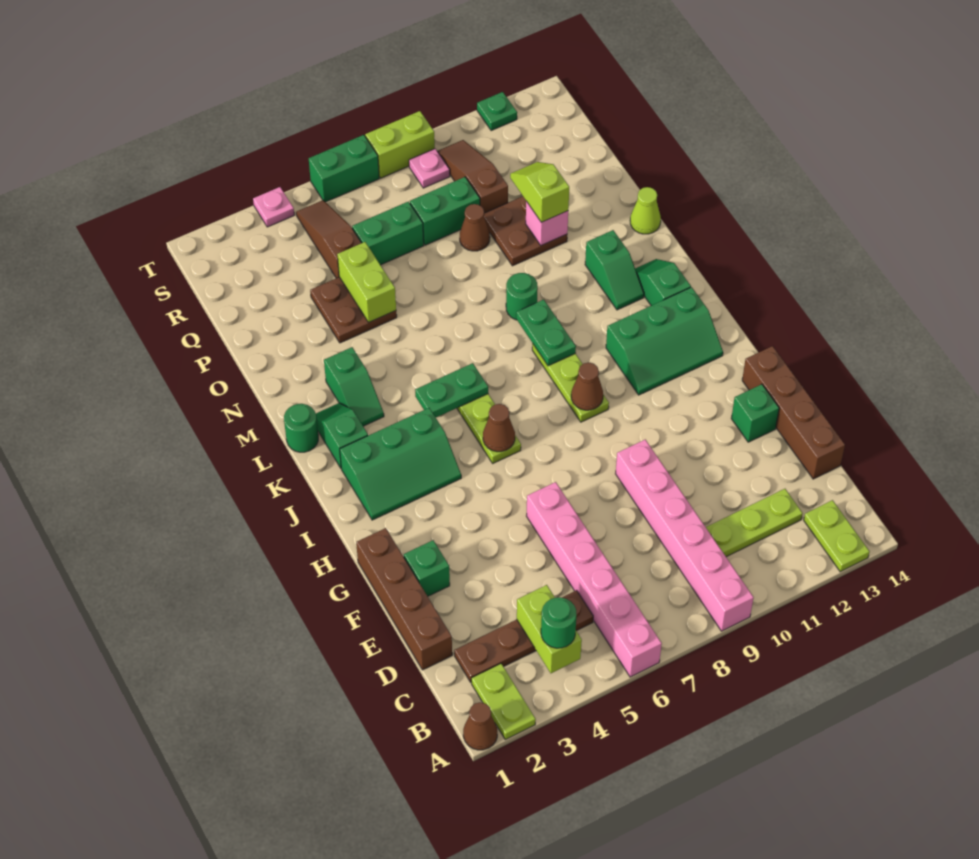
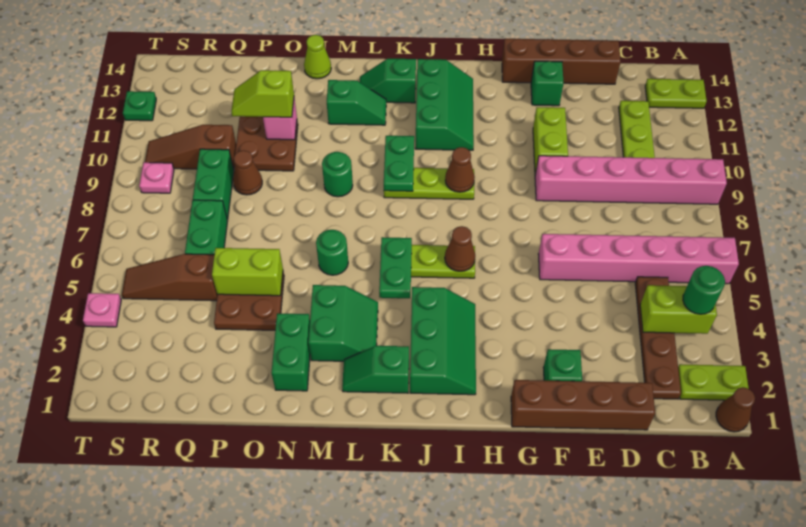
green 1x2 plate [516,300,576,366] -> green 1x2 plate turned to [384,136,414,191]
green 1x1 round brick [284,404,318,452] -> green 1x1 round brick moved to [316,230,348,275]
green 1x2 slope [324,347,384,426] -> green 2x2 slope [308,285,378,361]
green 1x2 brick [309,135,379,202] -> green 1x2 brick moved to [271,313,310,391]
lime 1x2 brick [365,111,435,178] -> lime 1x2 brick moved to [533,107,568,174]

